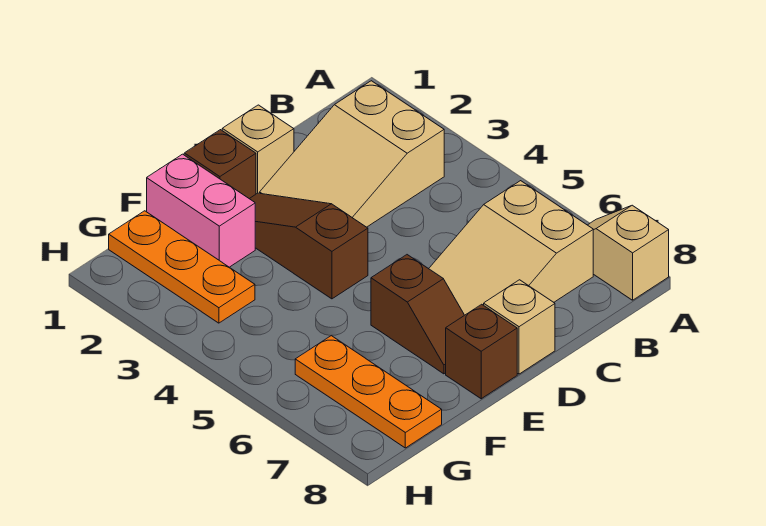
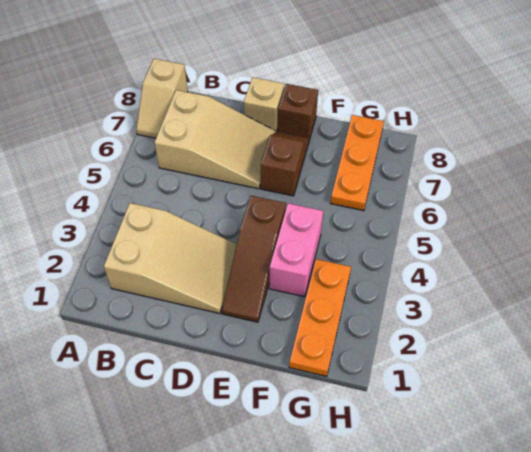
tan 1x1 brick [222,105,294,194] -> none
brown 1x1 brick [184,130,256,199] -> none
pink 1x2 brick [147,154,255,267] -> pink 1x2 brick moved to [269,203,323,297]

